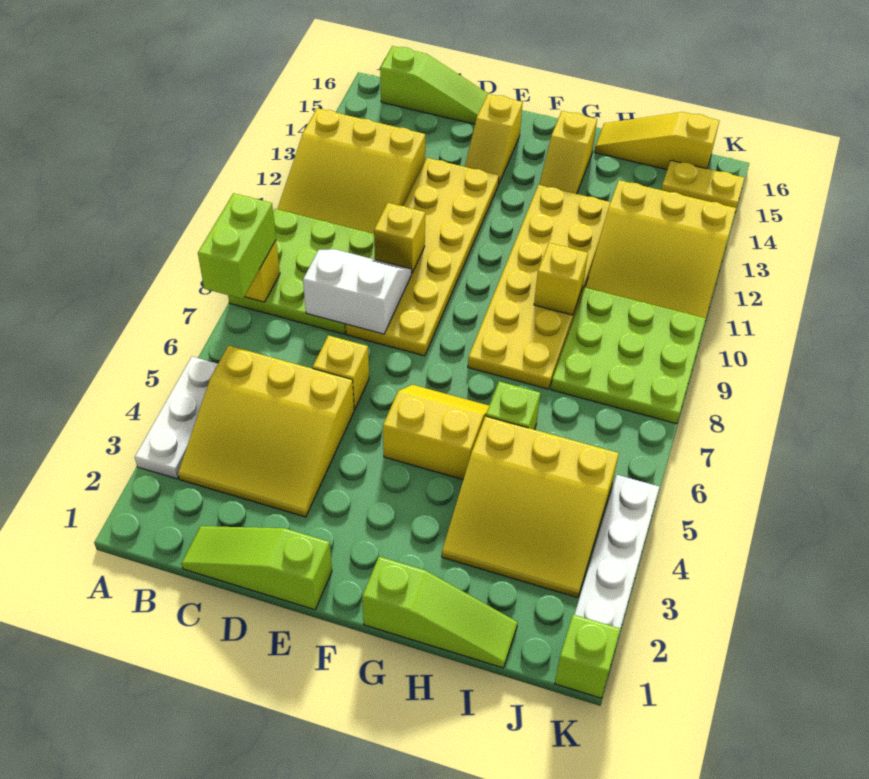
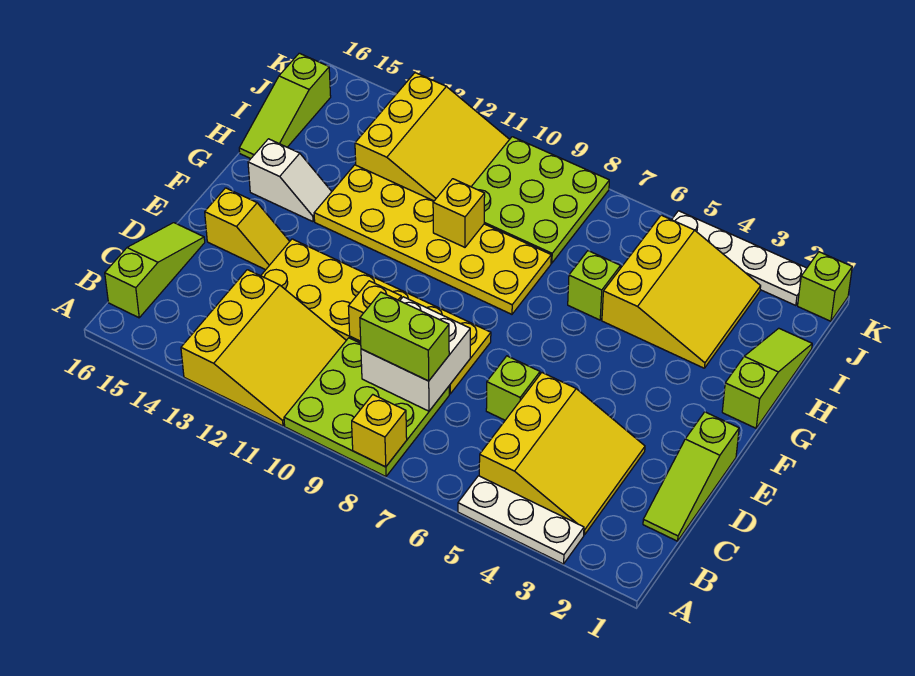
lime 1x2 brick [198,193,276,299] -> lime 1x2 brick moved to [360,292,449,381]
white 2x2 slope [303,249,412,334] -> white 2x2 brick [361,297,470,411]
yellow 1x1 brick [313,335,369,410] -> lime 1x1 brick [486,356,540,420]
yellow 2x2 slope [383,385,489,479] -> none
yellow 1x2 slope [539,111,597,194] -> white 1x2 slope [248,139,332,222]
yellow 1x3 slope [595,112,719,169] -> lime 1x3 slope [239,53,331,159]
yellow 1x2 plate [661,160,745,208] -> none

